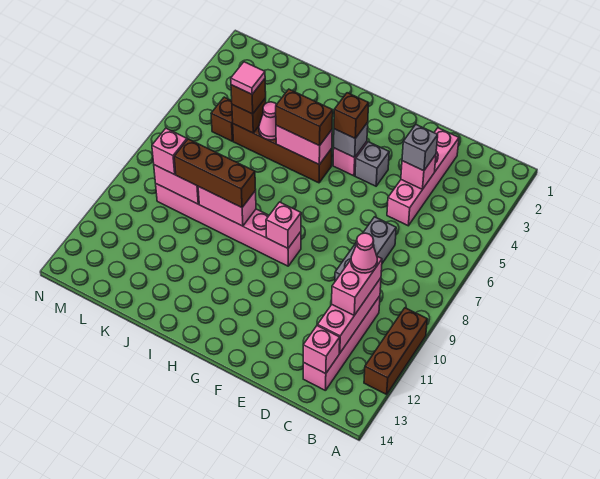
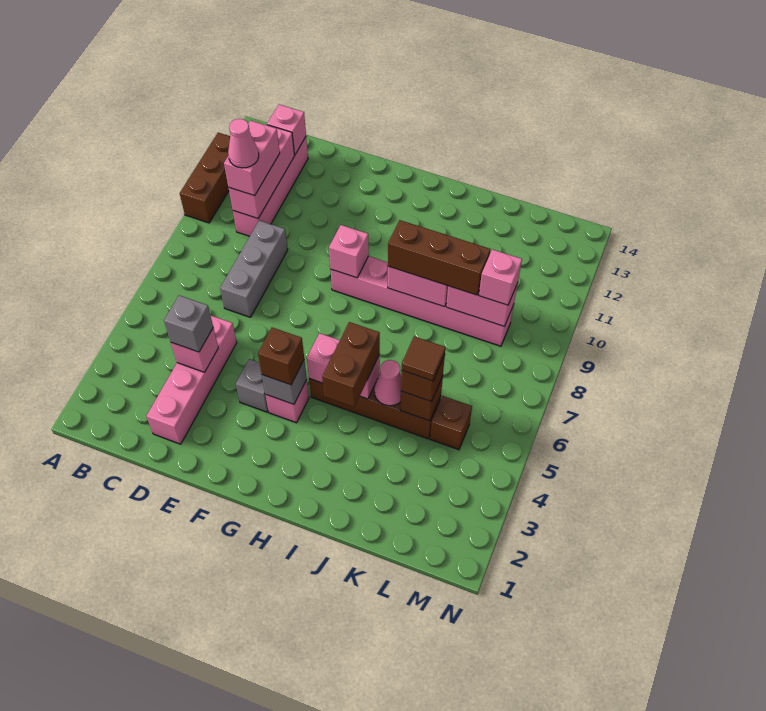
brown 1x2 brick [276,89,333,146] -> brown 1x2 brick turned to [322,322,380,407]
pink 1x1 tile [231,62,265,94] -> brown 1x1 tile [402,336,445,381]

